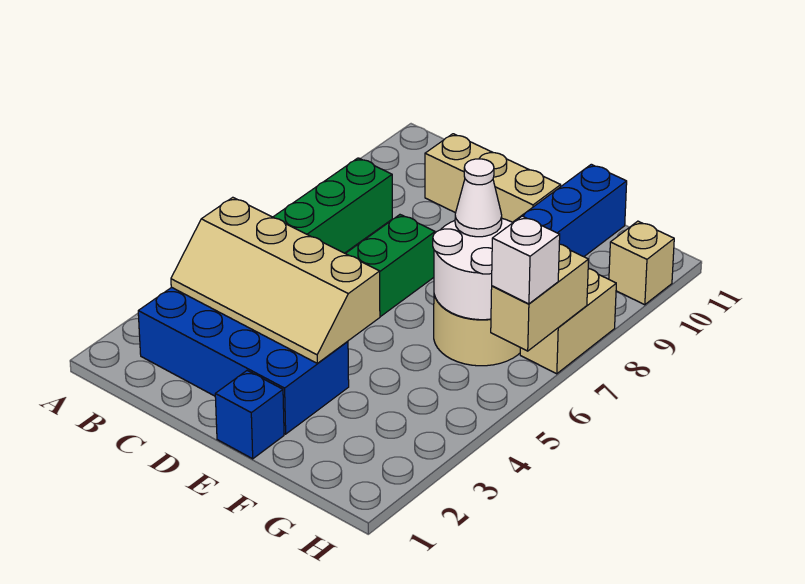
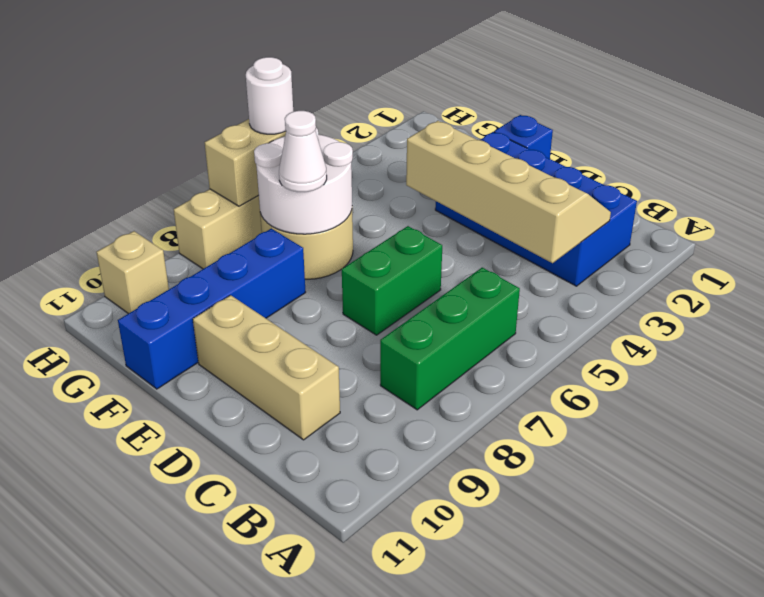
white 1x1 brick [492,216,560,304] -> white 1x1 round brick [246,57,293,134]

